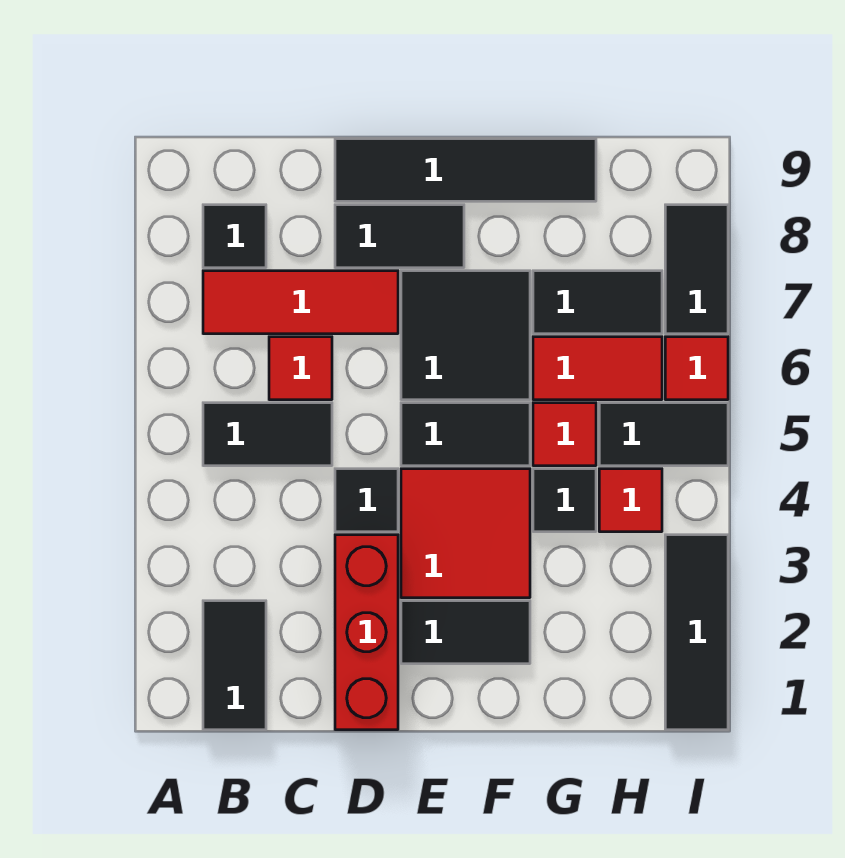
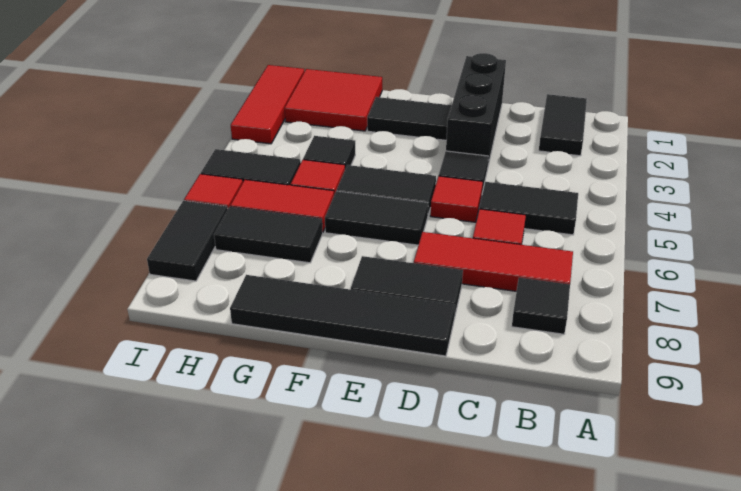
red 1x3 brick [335,535,398,730] -> black 1x3 brick [446,53,506,169]
red 2x2 tile [401,469,530,598] -> red 2x2 tile moved to [285,69,382,131]
black 2x2 tile [401,271,530,400] -> black 1x2 tile [325,191,428,245]
red 1x1 tile [599,469,662,532] -> red 1x1 tile moved to [430,176,483,222]
black 1x3 tile [665,535,728,730] -> red 1x3 tile [231,65,304,144]

